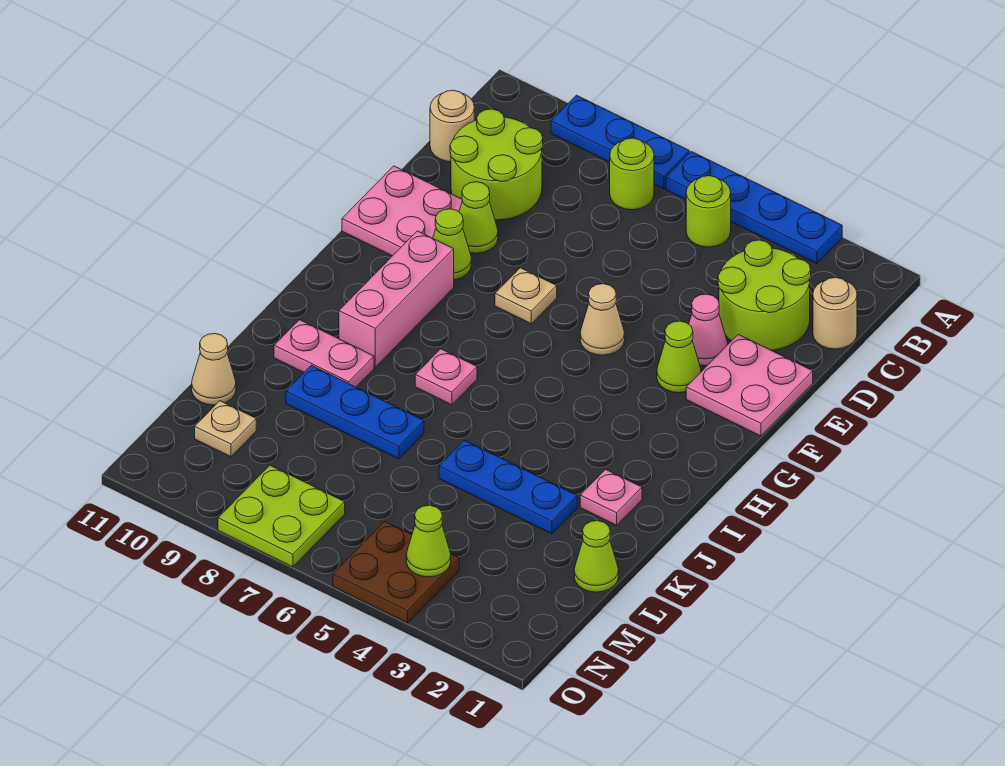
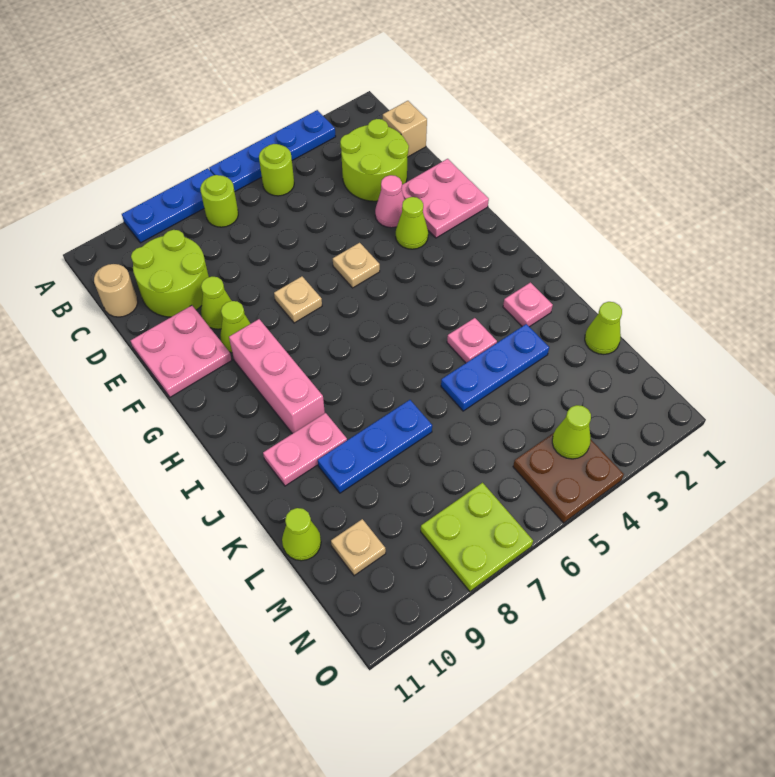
tan 1x1 round brick [813,278,857,349] -> tan 1x1 brick [383,101,427,157]
tan 1x1 cone [580,284,625,355] -> tan 1x1 plate [333,243,380,288]
pink 1x1 plate [415,349,477,405] -> pink 1x1 plate moved to [447,318,497,363]
tan 1x1 cone [192,334,236,405] -> lime 1x1 cone [282,508,321,561]

